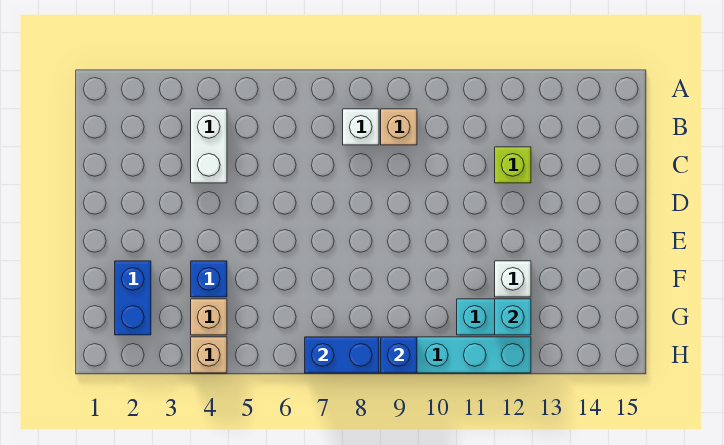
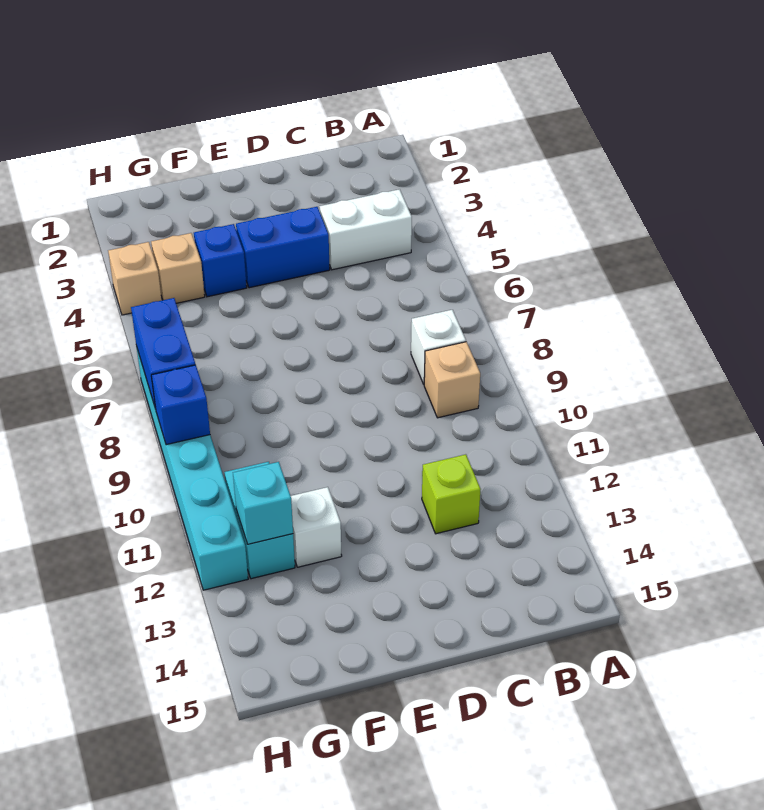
blue 1x2 brick [115,261,151,335] -> blue 1x2 brick moved to [236,207,330,288]

